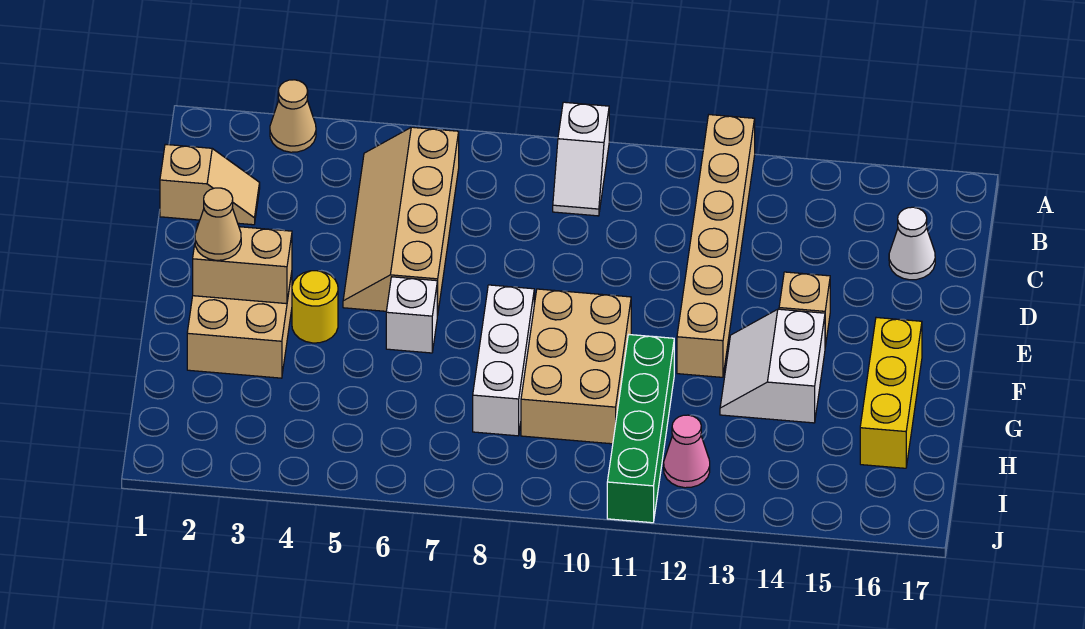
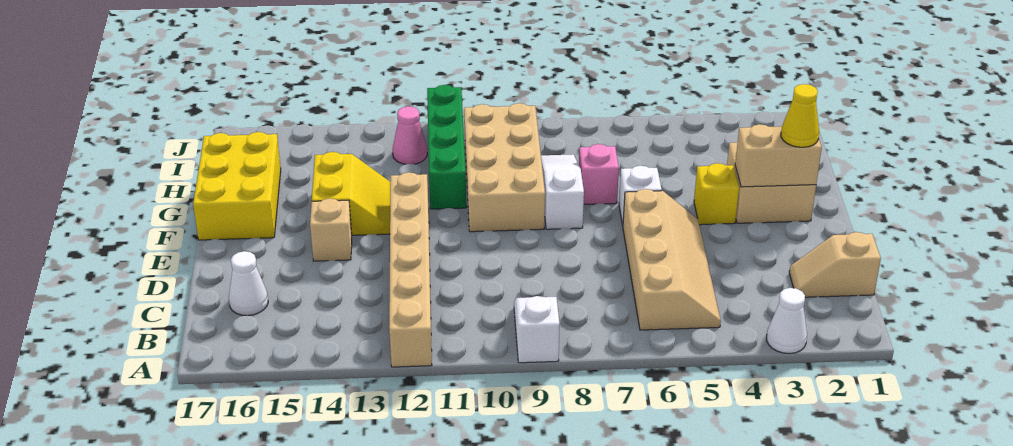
tan 1x1 cone [270,80,316,152] -> white 1x1 cone [767,288,807,354]
tan 1x1 cone [195,188,241,260] -> yellow 1x1 cone [781,84,819,147]
yellow 1x1 round brick [292,271,338,343] -> yellow 1x1 brick [694,163,739,225]
white 1x3 brick [473,285,534,436] -> white 1x3 slope [541,154,584,229]
tan 2x3 brick [521,289,631,444] -> tan 2x4 brick [464,103,545,232]
white 2x2 slope [720,309,825,423] -> yellow 2x2 slope [312,152,390,235]
yellow 1x3 brick [860,318,922,468] -> yellow 2x3 brick [193,132,281,240]
none -> pink 1x1 brick [579,144,619,204]

